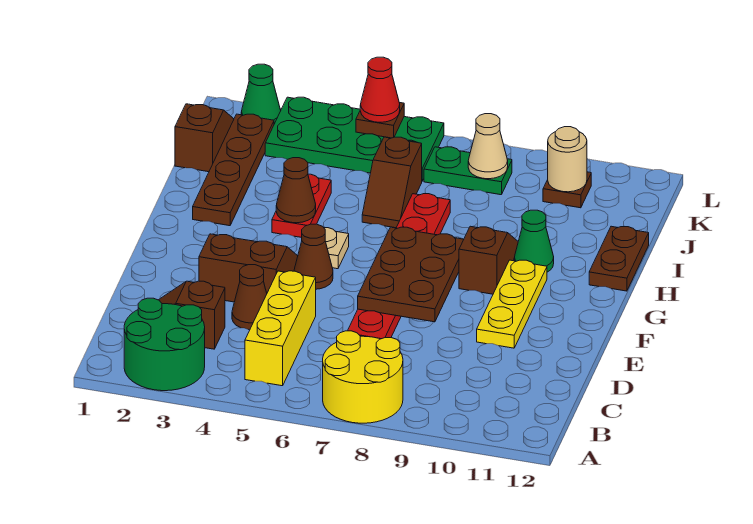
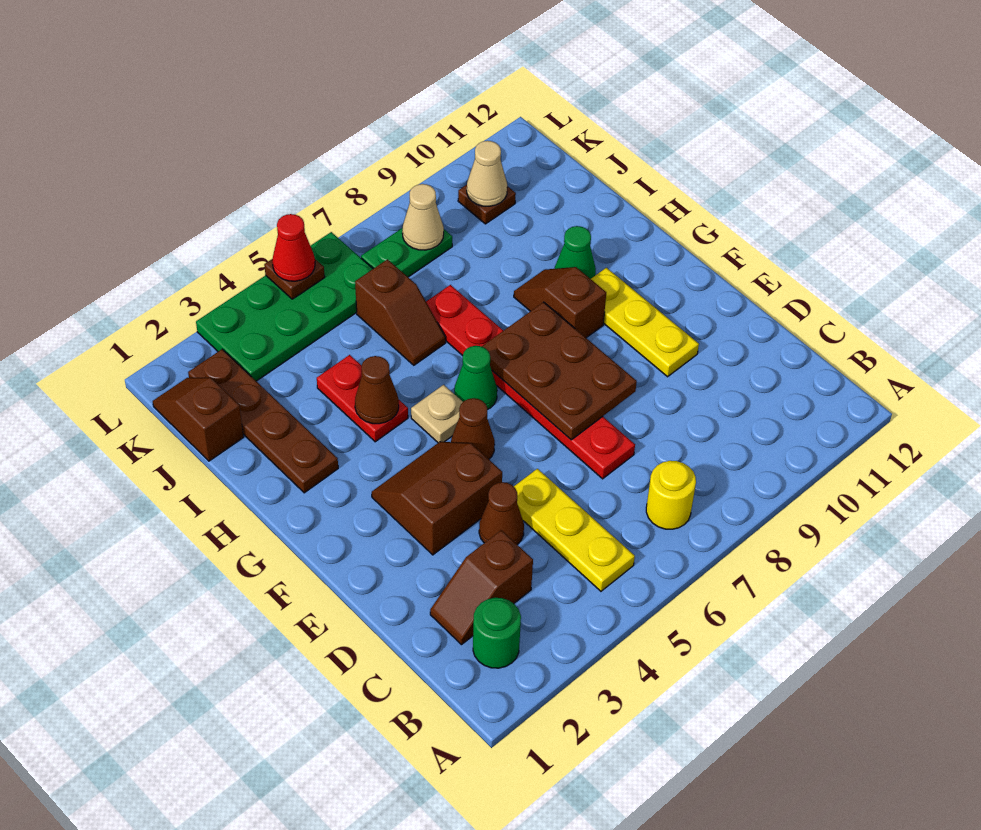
green 2x2 round brick [124,298,205,391] -> green 1x1 round brick [473,598,521,668]
yellow 2x2 round brick [323,331,403,423] -> yellow 1x1 round brick [646,461,696,529]
yellow 1x3 brick [245,271,316,386] -> yellow 1x3 plate [514,469,635,591]
brown 1x2 plate [589,226,649,291] -> none
tan 1x1 round brick [548,127,587,192] -> tan 1x1 cone [467,141,507,206]
green 1x1 cone [241,64,281,124] -> green 1x1 cone moved to [454,346,497,410]

